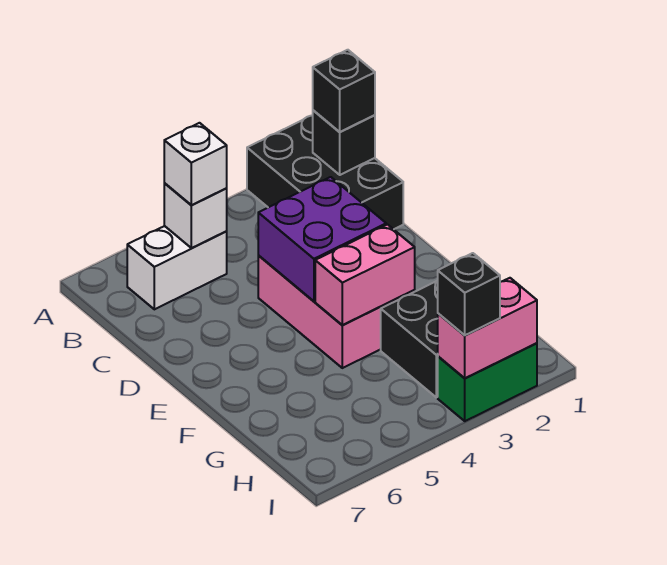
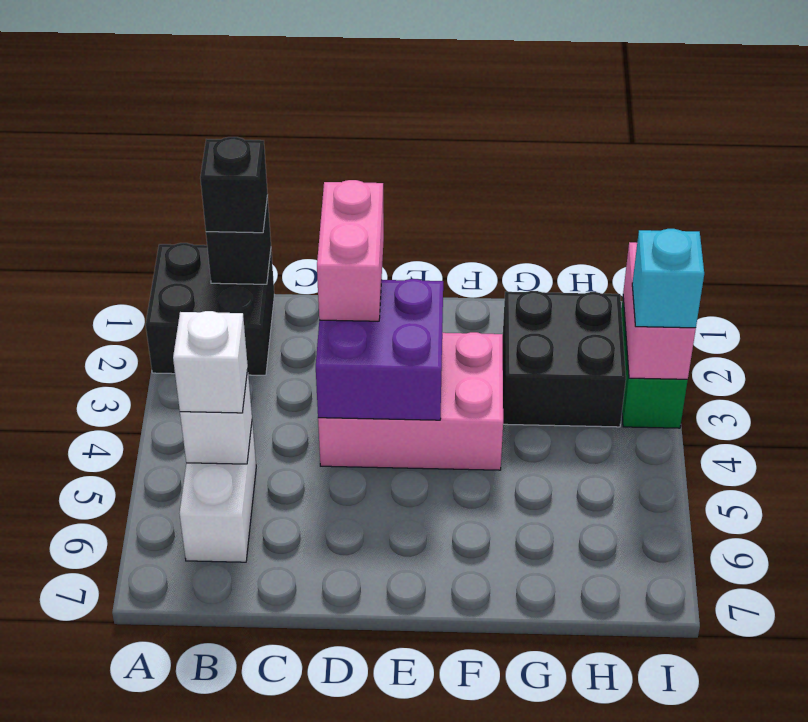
black 2x3 brick [247,115,403,229] -> black 2x2 brick [146,243,274,375]
pink 1x2 brick [315,225,415,325] -> pink 1x2 brick moved to [317,180,384,321]
black 1x1 brick [438,253,500,335] -> cyan 1x1 brick [632,229,704,328]

